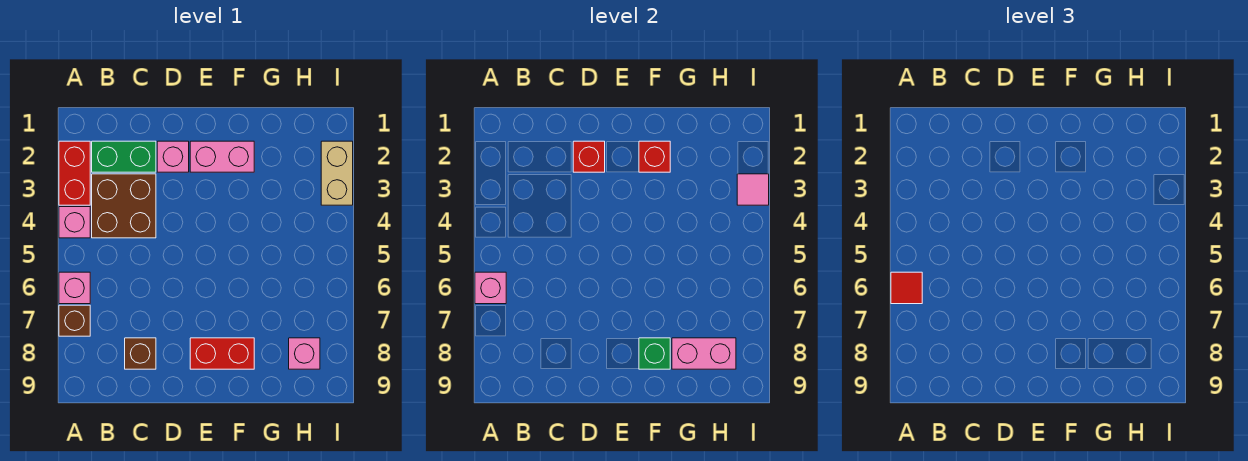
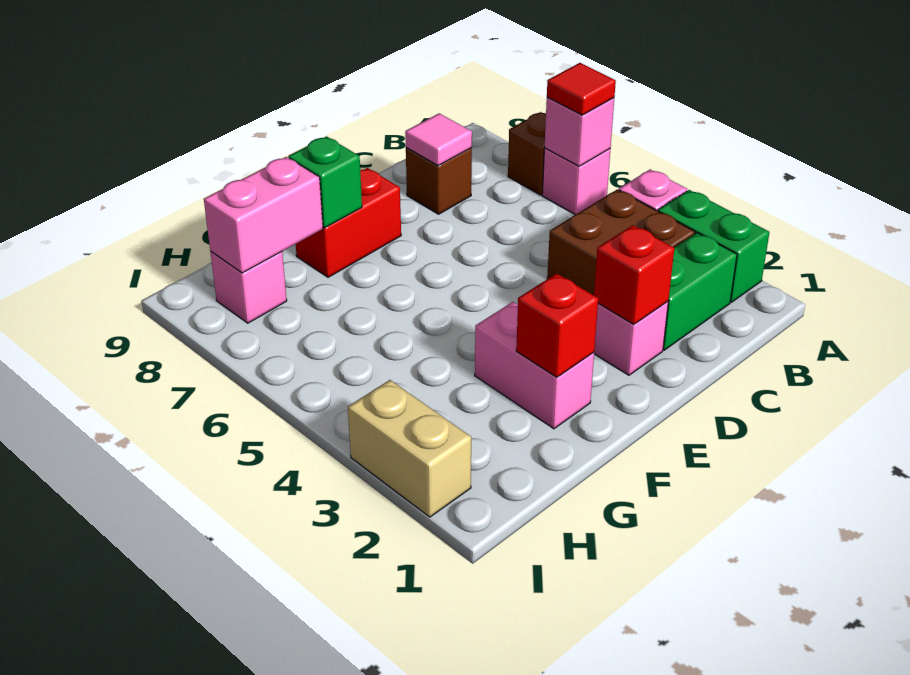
red 1x2 brick [59,141,90,205] -> green 1x2 brick [658,190,770,302]
pink 1x2 brick [190,141,254,172] -> pink 1x2 brick turned to [475,302,594,429]
pink 1x1 tile [737,174,769,205] -> pink 1x1 tile moved to [405,113,472,166]

